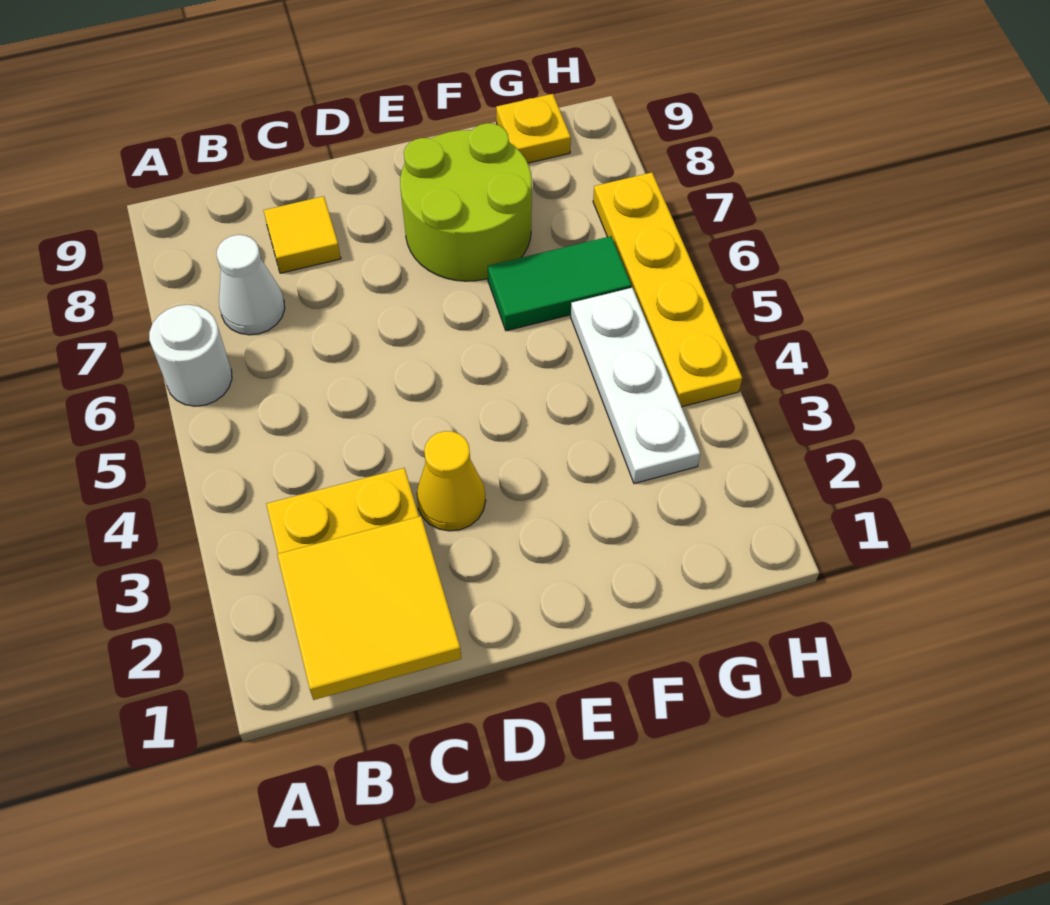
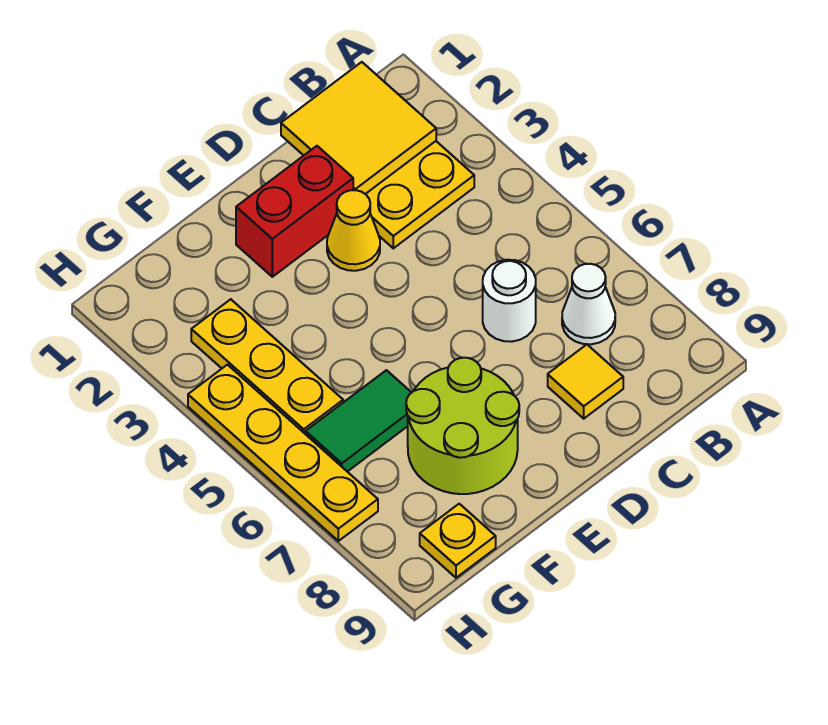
white 1x1 round brick [149,305,232,406] -> white 1x1 round brick moved to [483,260,536,342]
none -> red 1x2 brick [236,146,353,277]
white 1x3 plate [571,288,700,484] -> yellow 1x3 plate [191,299,343,434]

